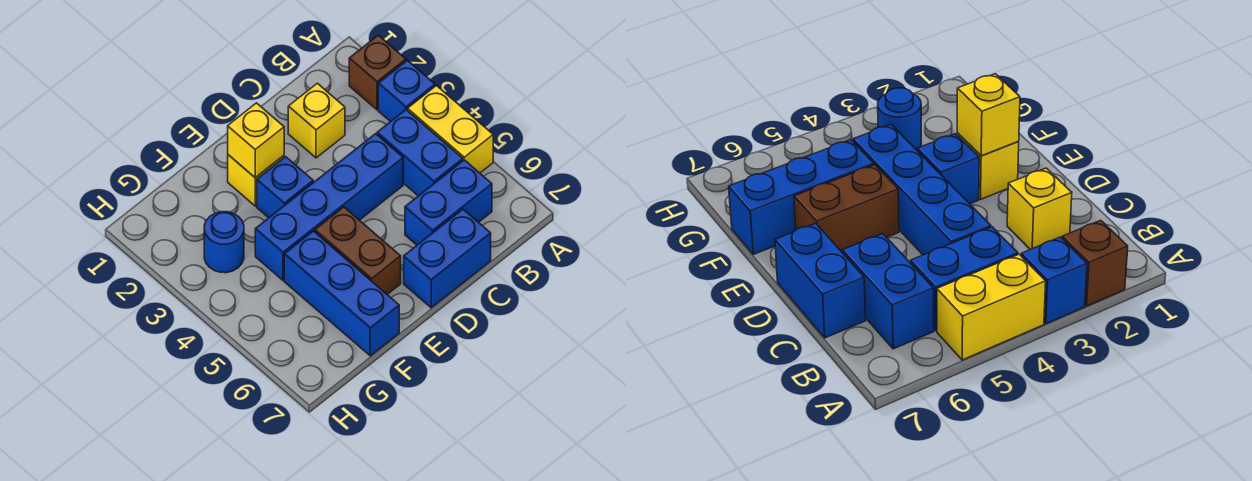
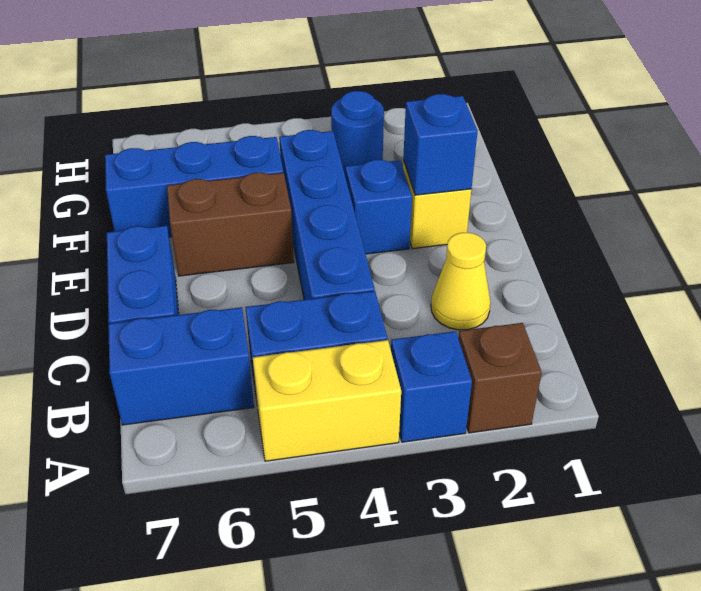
blue 1x2 brick [405,160,492,245] -> blue 1x2 brick turned to [108,307,254,425]
yellow 1x1 brick [288,83,345,158] -> yellow 1x1 cone [431,233,491,330]
yellow 1x1 brick [228,103,284,178] -> blue 1x1 brick [403,94,477,195]

